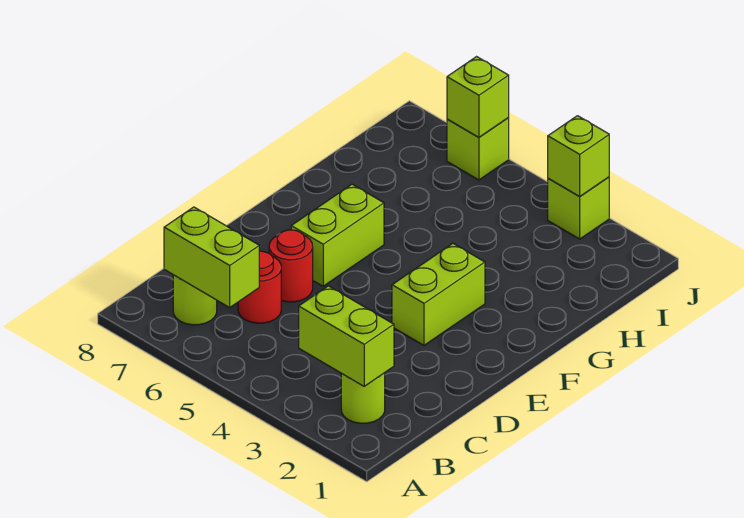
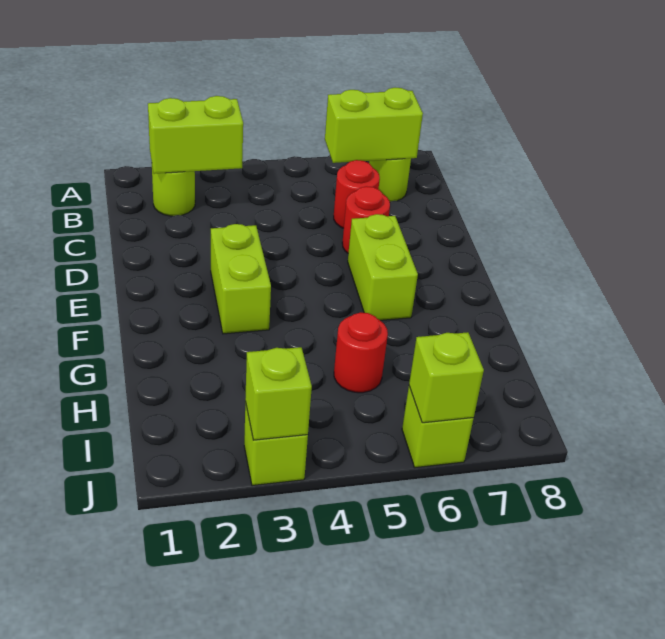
none -> red 1x1 round brick [334,312,388,393]

